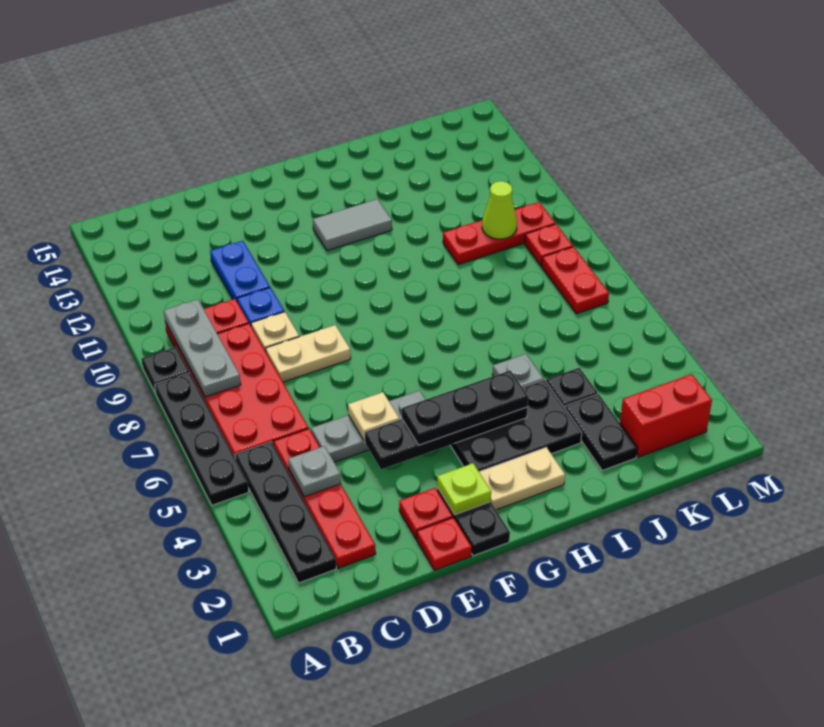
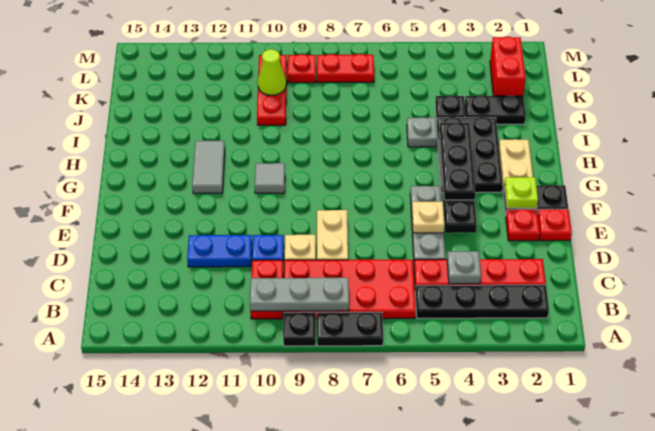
black 1x4 plate [155,373,249,505] -> black 1x2 plate [317,312,383,346]
none -> grey 1x1 tile [255,163,285,193]

